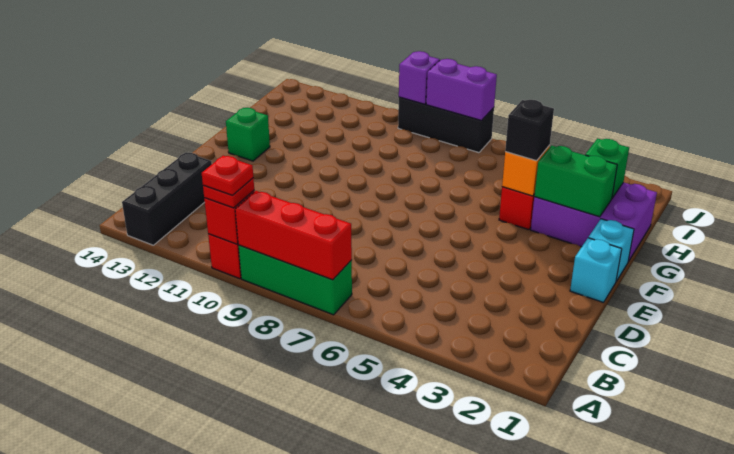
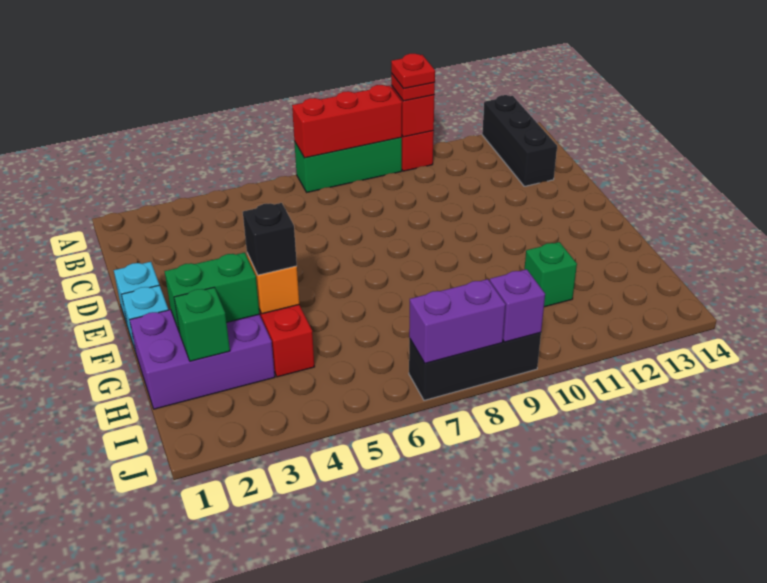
green 1x1 brick [226,108,270,161] -> green 1x1 brick moved to [524,242,577,307]

